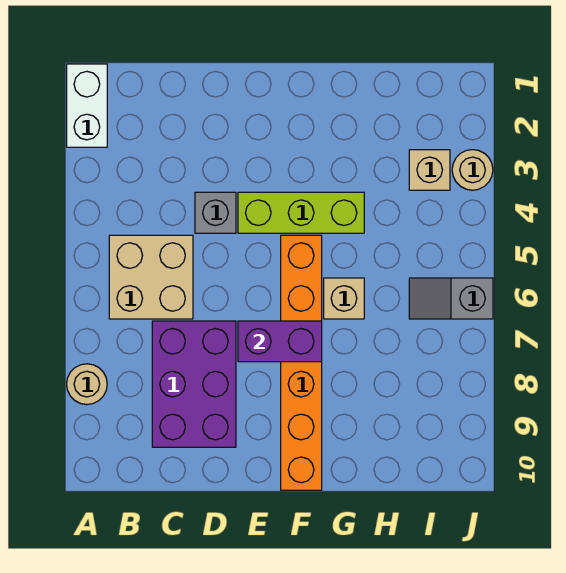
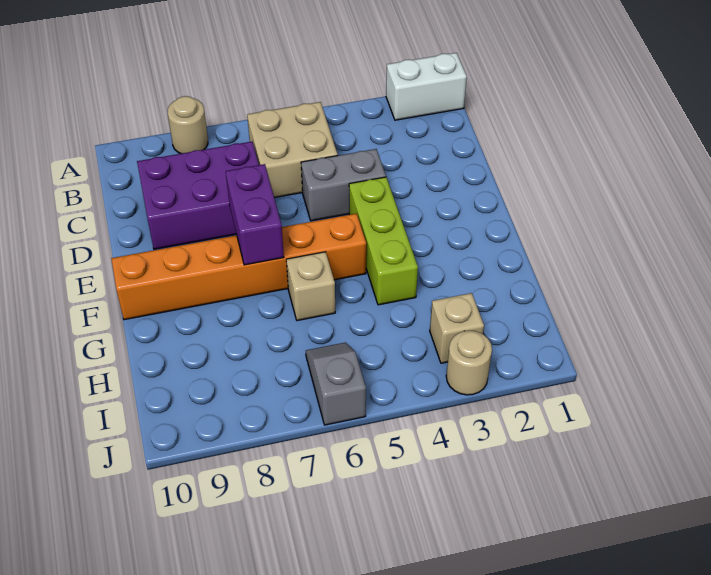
grey 1x1 brick [195,192,236,233] -> grey 1x2 brick [301,149,386,221]

